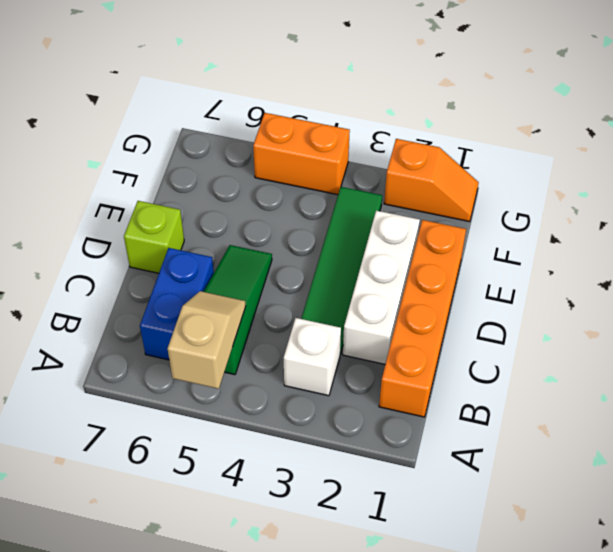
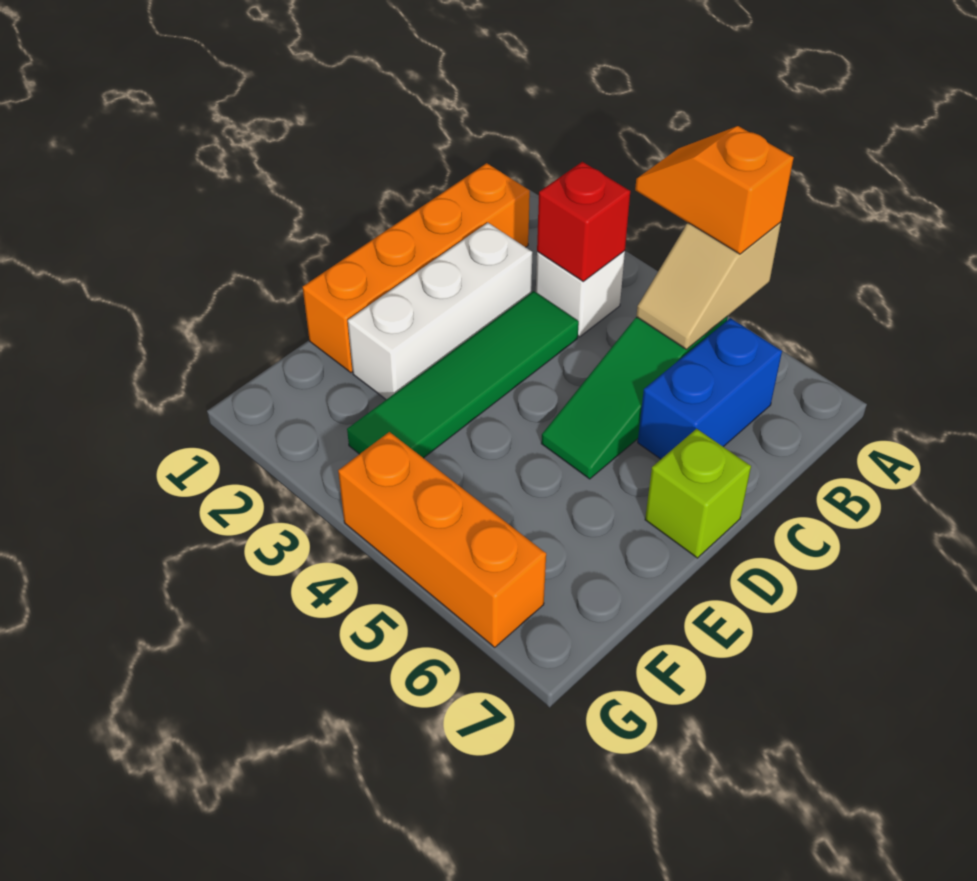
none -> red 1x1 brick [537,162,630,281]
orange 1x2 slope [384,139,479,222] -> orange 1x2 slope moved to [635,126,794,254]
orange 1x2 brick [253,113,350,195] -> orange 1x3 brick [338,432,546,647]

